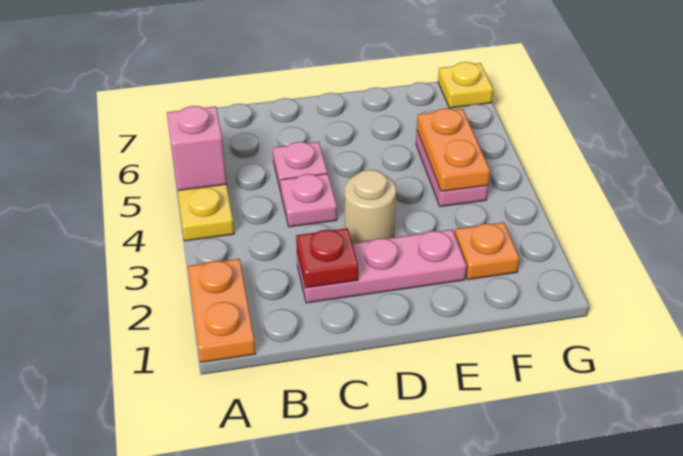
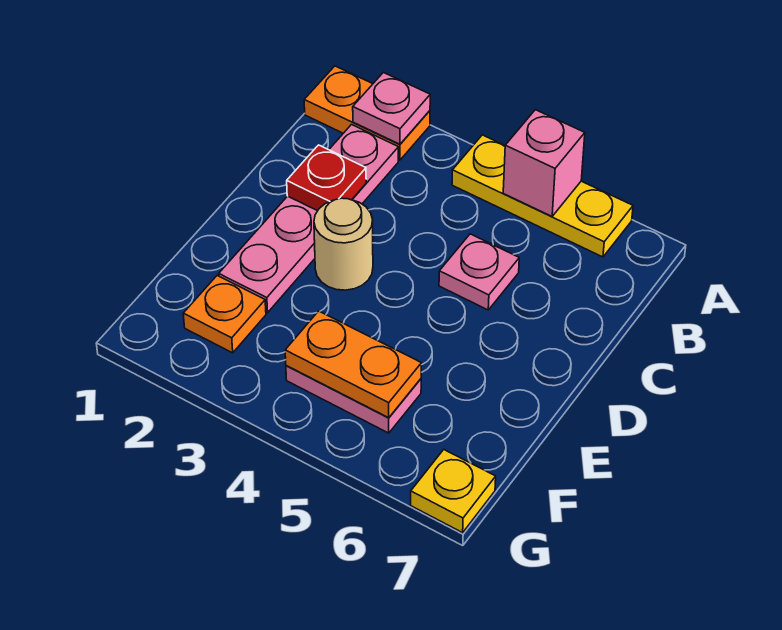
pink 1x3 plate [297,229,467,303] -> pink 1x4 plate [219,125,398,313]
pink 1x1 plate [280,174,337,227] -> pink 1x1 plate moved to [353,73,430,144]

